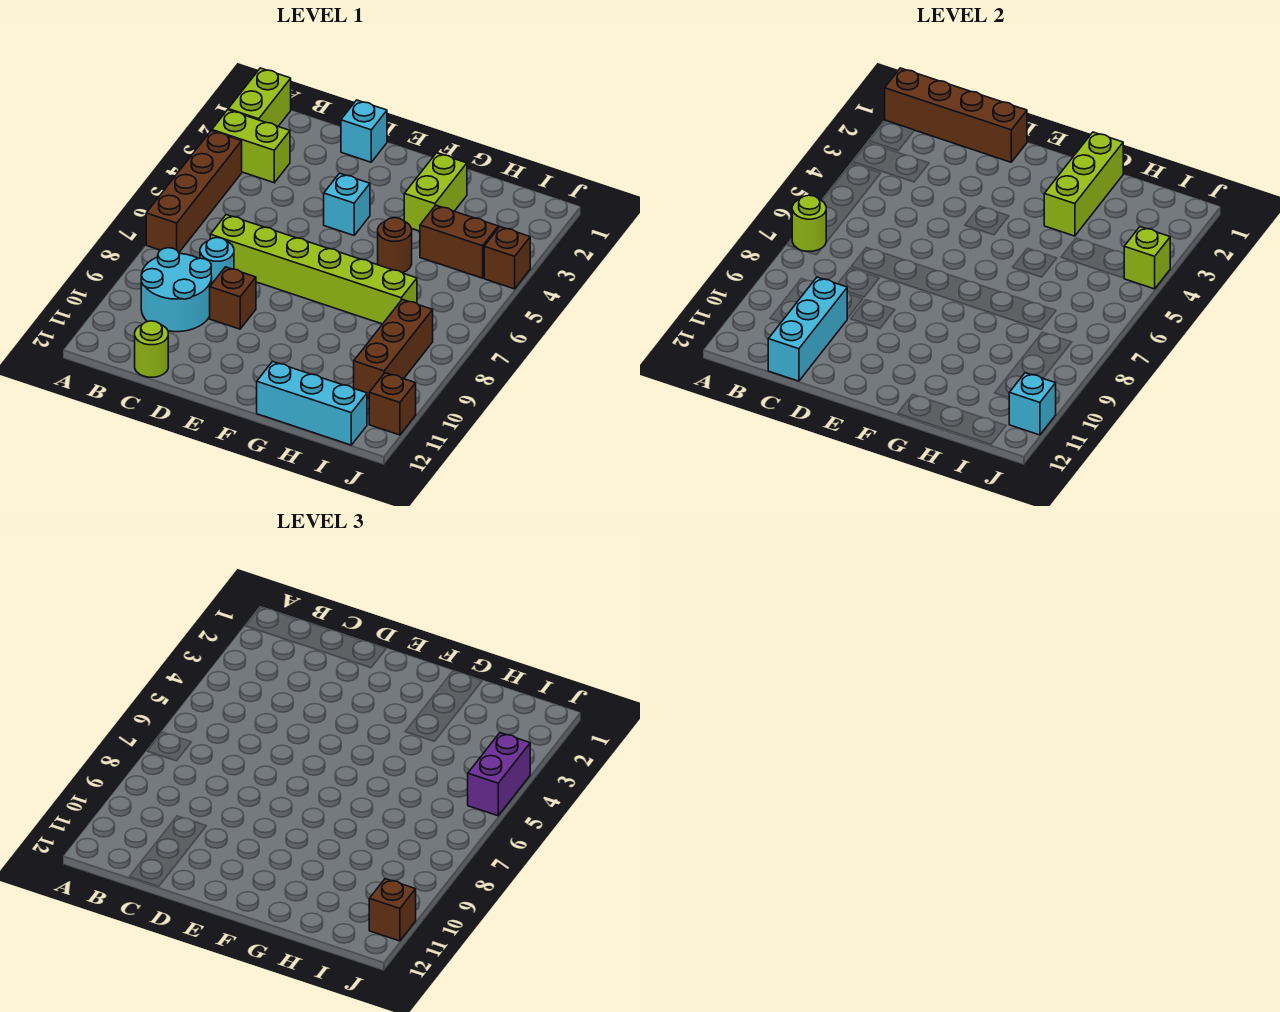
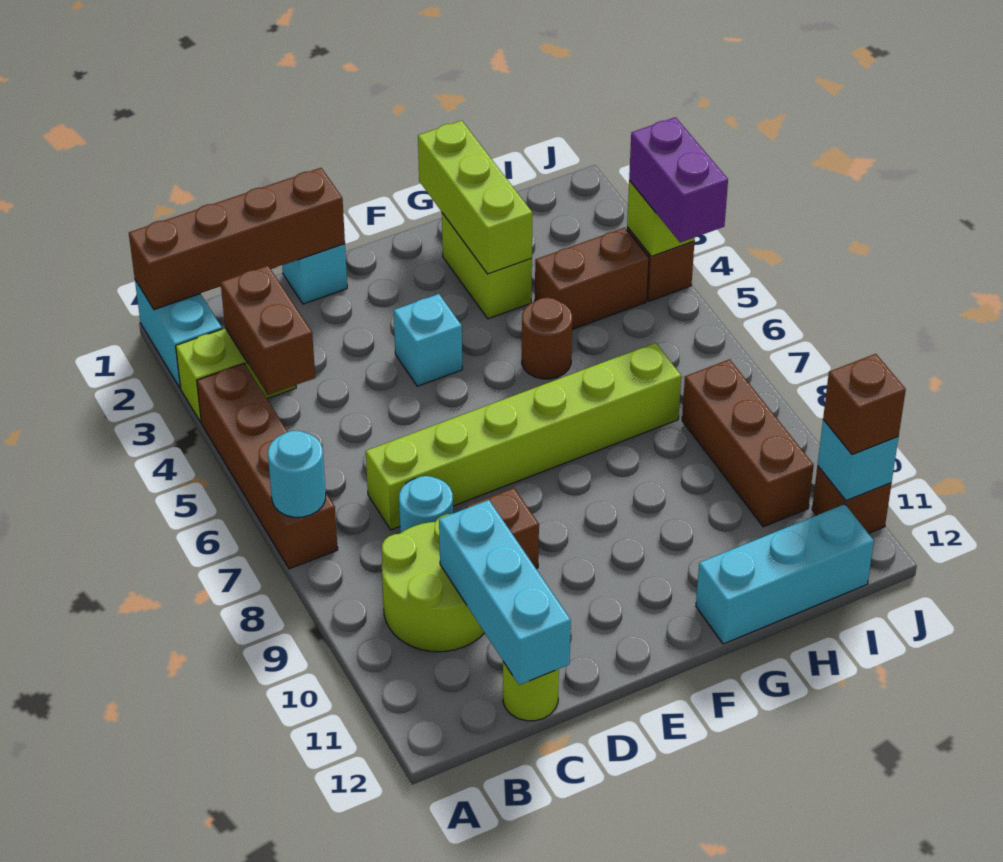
lime 1x2 brick [228,68,291,126] -> cyan 1x2 brick [135,280,222,388]
lime 1x1 round brick [792,195,826,251] -> cyan 1x1 round brick [268,431,326,517]
none -> brown 1x2 brick [221,266,315,395]
cyan 2x2 round brick [141,248,212,332] -> lime 2x2 round brick [382,514,485,652]

